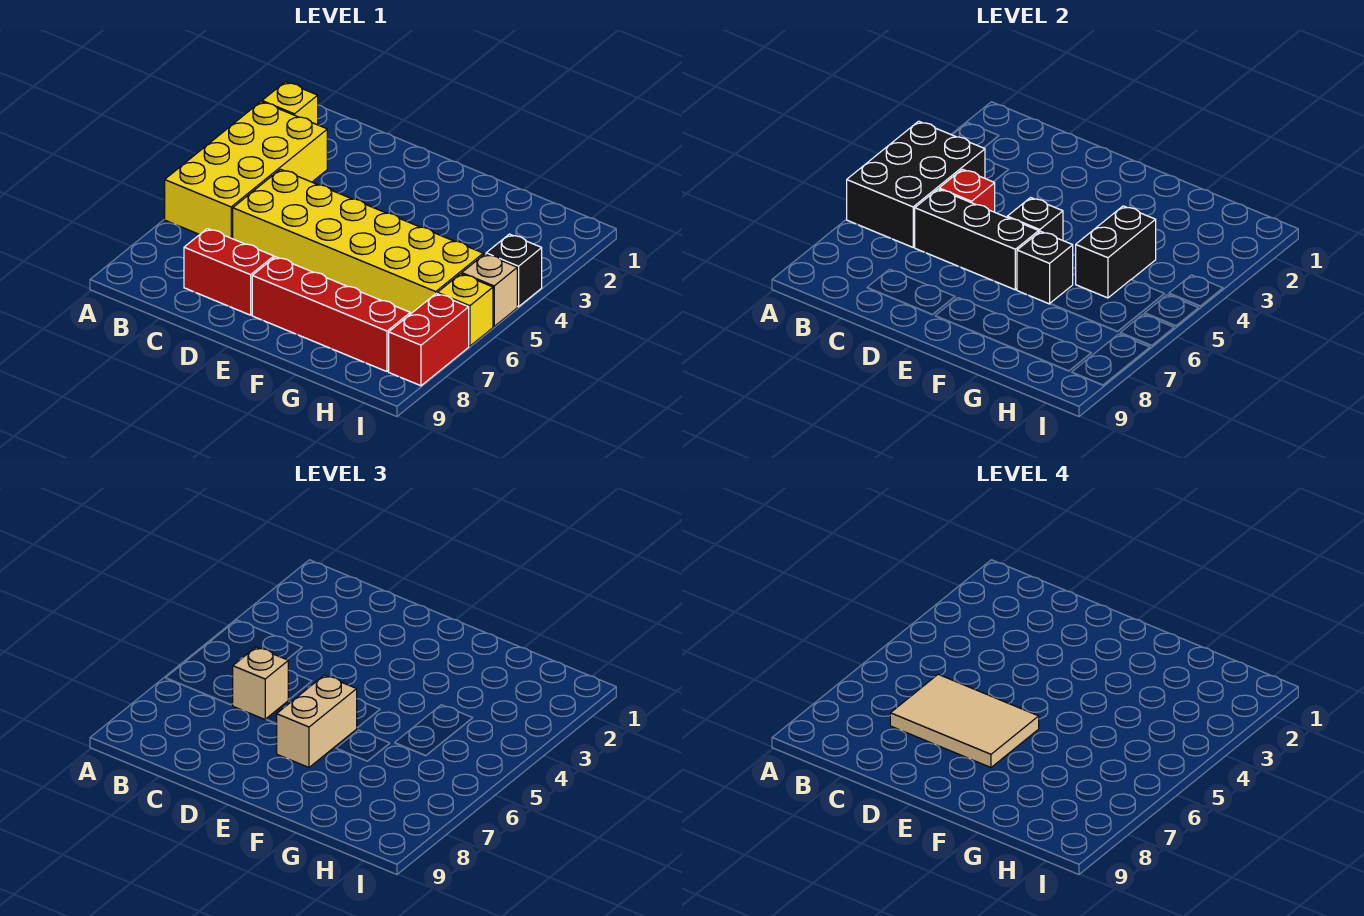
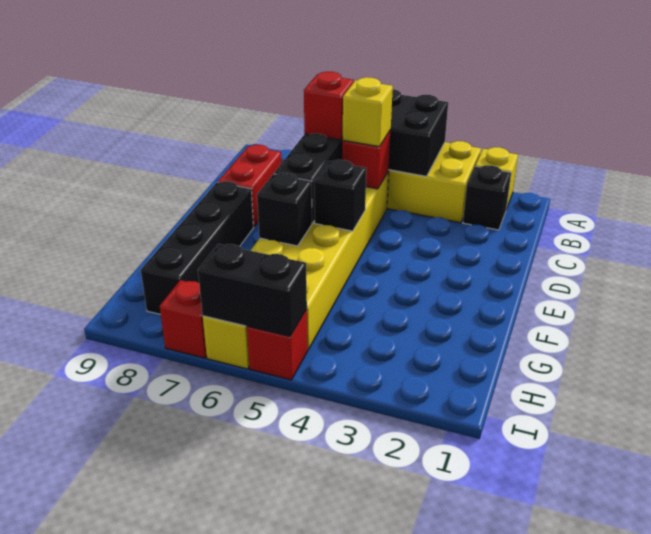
none -> yellow 1x1 brick [343,77,393,147]
tan 1x1 brick [233,647,288,719] -> red 1x1 brick [304,72,354,140]
tan 2x3 tile [890,674,1039,767] -> none
tan 1x2 brick [277,675,357,767] -> none
red 1x4 brick [252,257,410,372] -> black 1x4 brick [141,181,254,314]
black 1x2 brick [1076,206,1156,298] -> black 1x2 brick moved to [198,244,307,336]
black 1x1 brick [486,234,542,307] -> black 1x1 brick moved to [463,165,511,230]
tan 1x1 brick [462,254,517,326] -> red 1x1 brick [247,309,308,380]
red 1x2 brick [389,293,469,386] -> red 1x1 brick [160,280,207,358]

